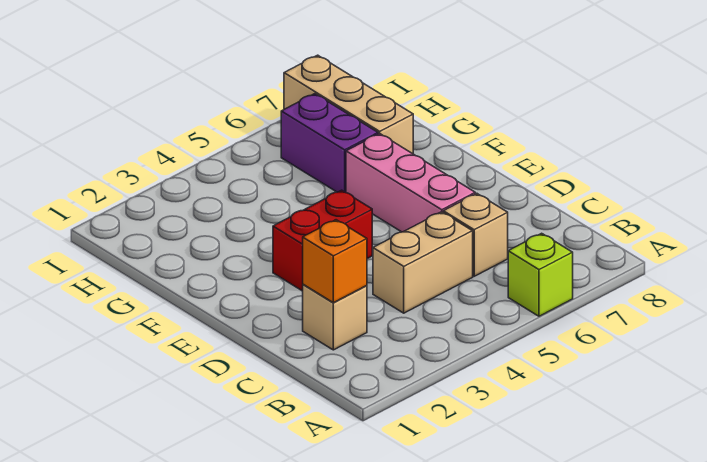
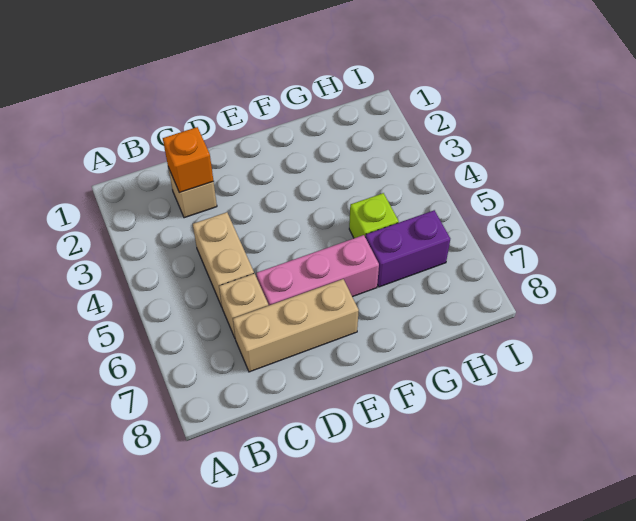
lime 1x1 brick [508,233,573,316] -> lime 1x1 brick moved to [349,193,399,238]
red 1x2 brick [273,190,372,291] -> none
tan 1x3 brick [284,55,413,154] -> tan 1x3 brick moved to [233,279,359,372]

